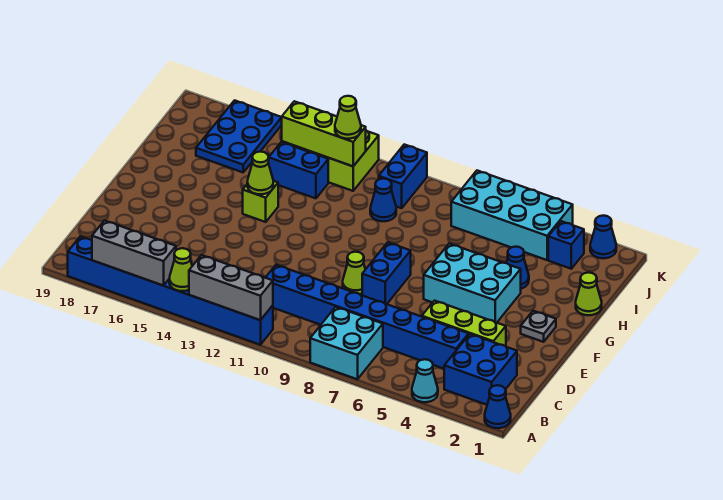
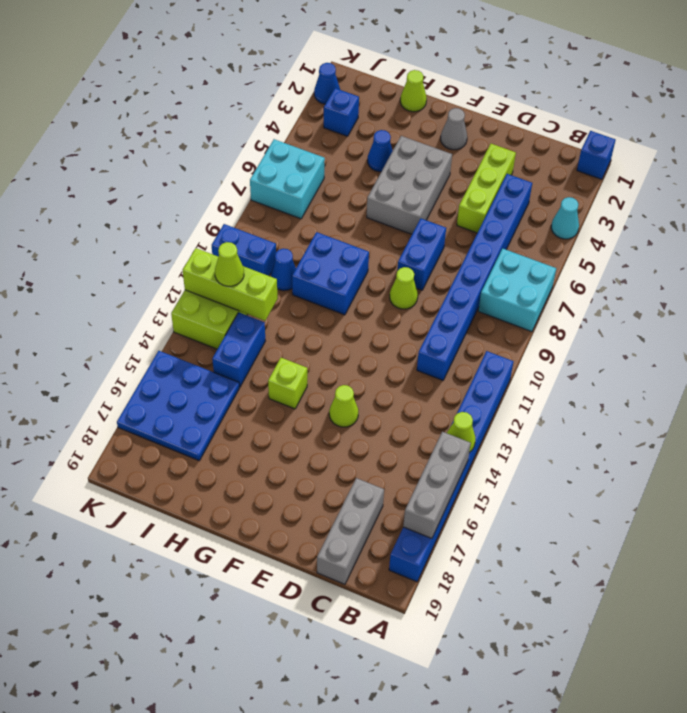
blue 1x1 cone [485,385,511,428] -> blue 1x1 brick [577,131,615,179]
grey 1x3 brick [189,255,273,320] -> grey 1x3 brick moved to [317,478,384,584]
blue 2x2 brick [444,334,517,405] -> blue 2x2 brick moved to [292,232,369,315]
blue 1x2 brick [362,242,411,304] -> blue 1x2 brick turned to [397,219,446,290]
grey 1x1 plate [521,311,556,342] -> grey 1x1 cone [441,108,467,150]
cyan 2x3 brick [424,244,521,323] -> grey 2x3 brick [367,136,452,234]
lime 1x1 cone [247,152,273,194] -> lime 1x1 cone moved to [329,385,358,427]
blue 2x3 plate [196,100,282,172] -> blue 3x3 plate [117,351,239,461]
cyan 2x4 brick [451,171,573,260] -> cyan 2x2 brick [250,139,325,219]
lime 1x3 brick [282,101,366,166] -> lime 1x3 brick turned to [183,248,278,321]

